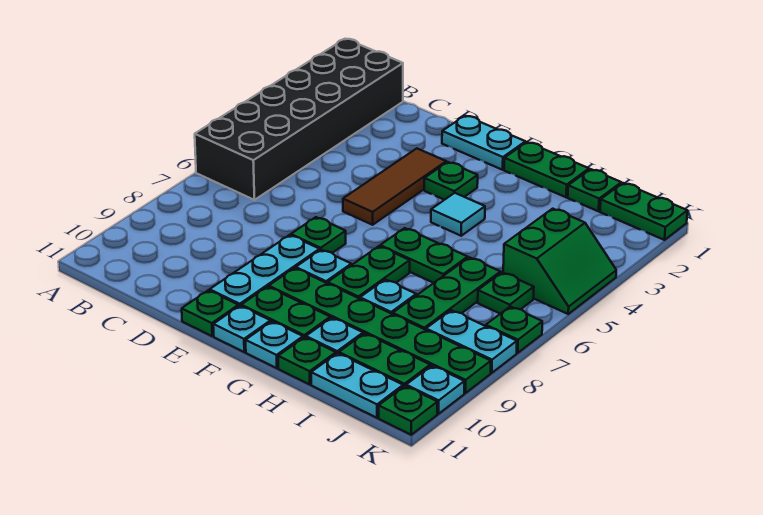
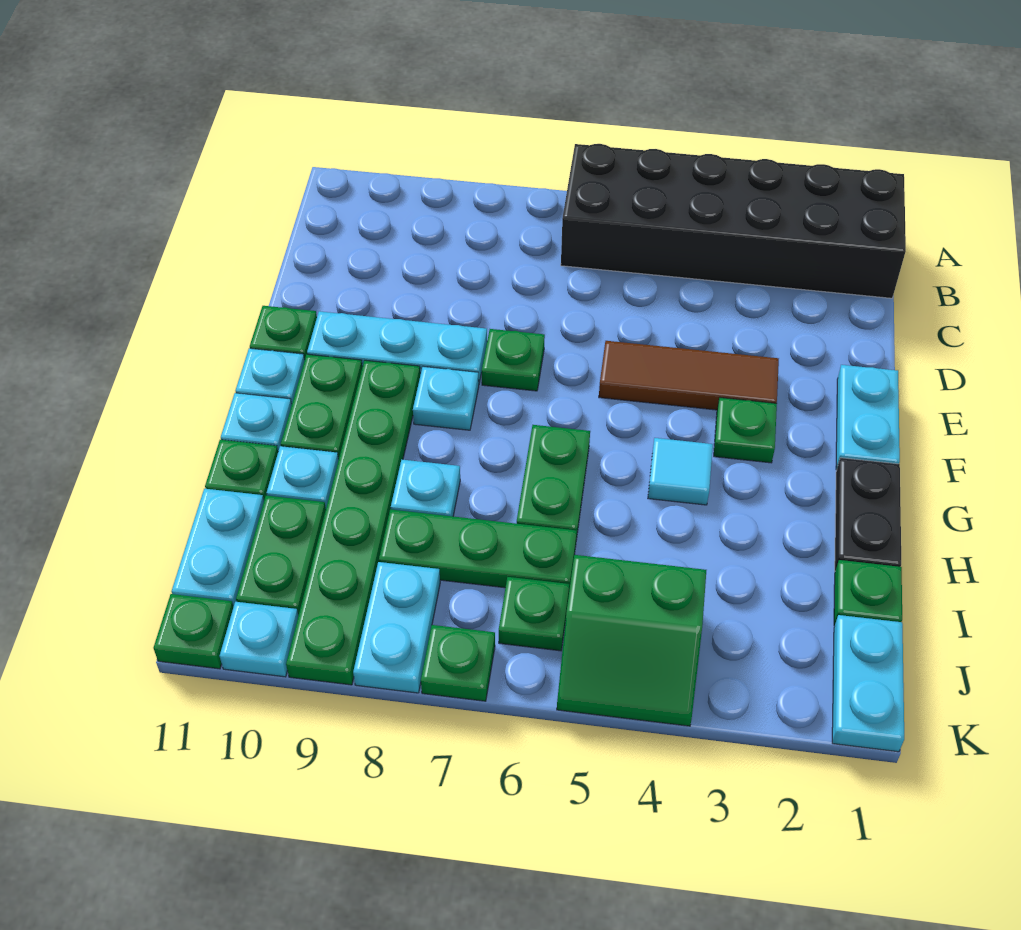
green 1x2 plate [504,142,589,197] -> black 1x2 plate [835,458,901,571]
green 1x2 plate [328,246,410,299] -> none
green 1x2 plate [600,183,687,240] -> cyan 1x2 plate [832,615,904,752]

